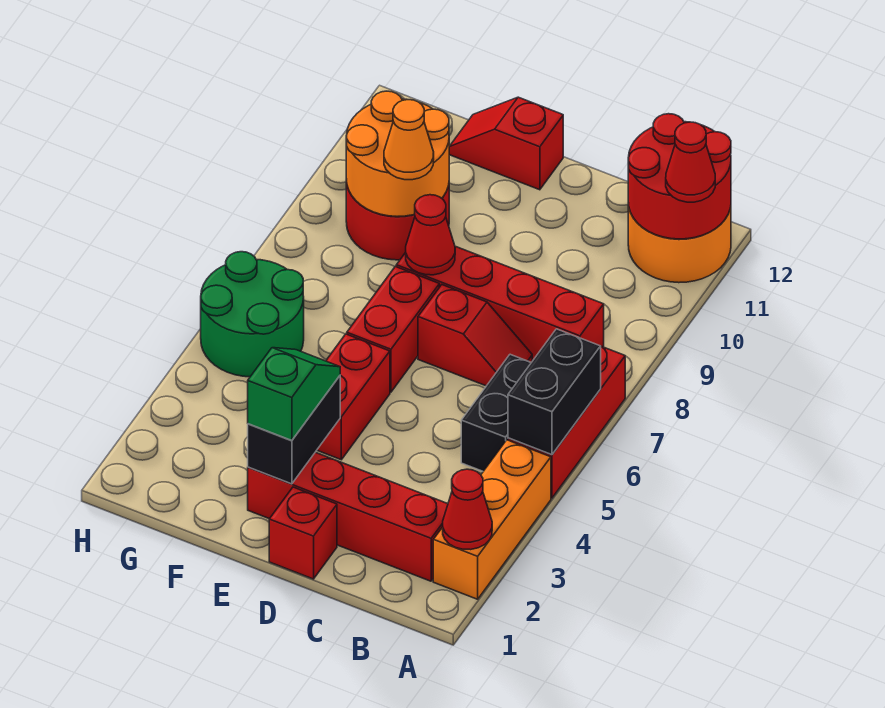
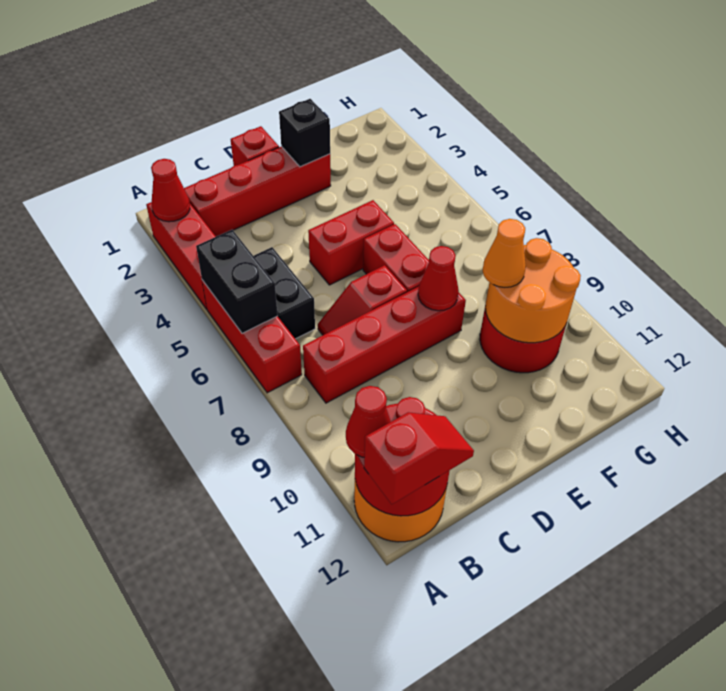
orange 1x3 brick [433,440,551,599] -> red 1x3 brick [146,202,216,309]
black 1x2 brick [248,376,340,484] -> black 1x1 brick [279,99,330,167]
green 1x2 slope [248,348,340,440] -> none
red 1x2 brick [317,334,390,460] -> red 1x2 brick turned to [308,200,394,285]
red 1x2 slope [449,97,563,190] -> red 1x2 slope moved to [364,412,474,504]
green 2x2 round brick [201,252,304,377] -> none

